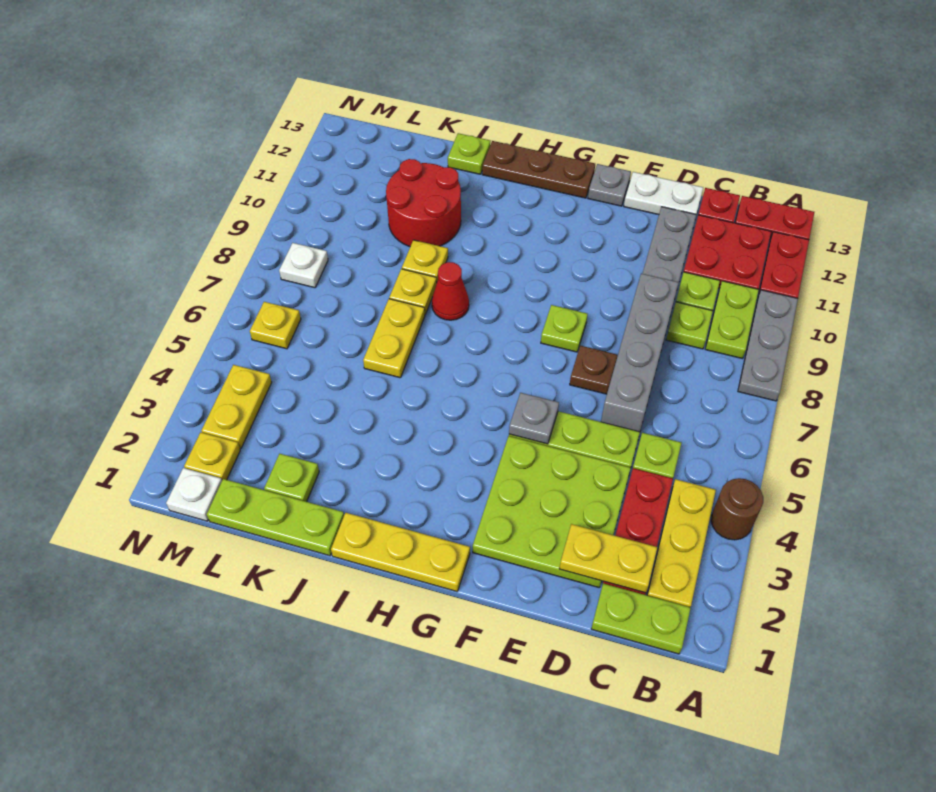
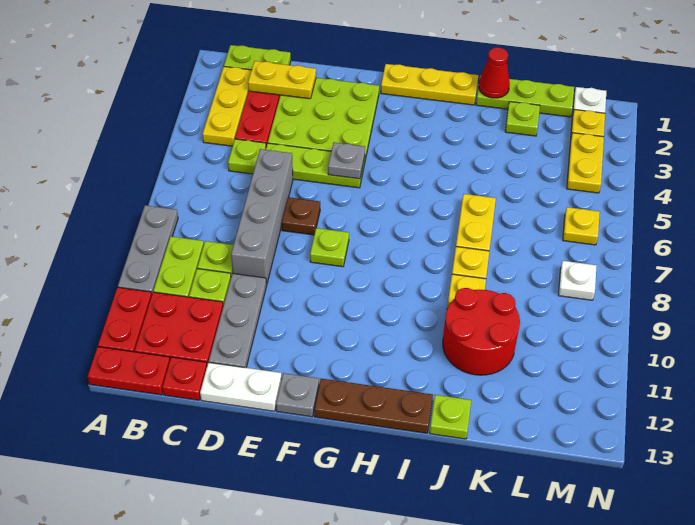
brown 1x1 round brick [711,478,763,540] -> none
red 1x1 cone [432,262,469,320] -> red 1x1 cone moved to [479,47,510,98]

